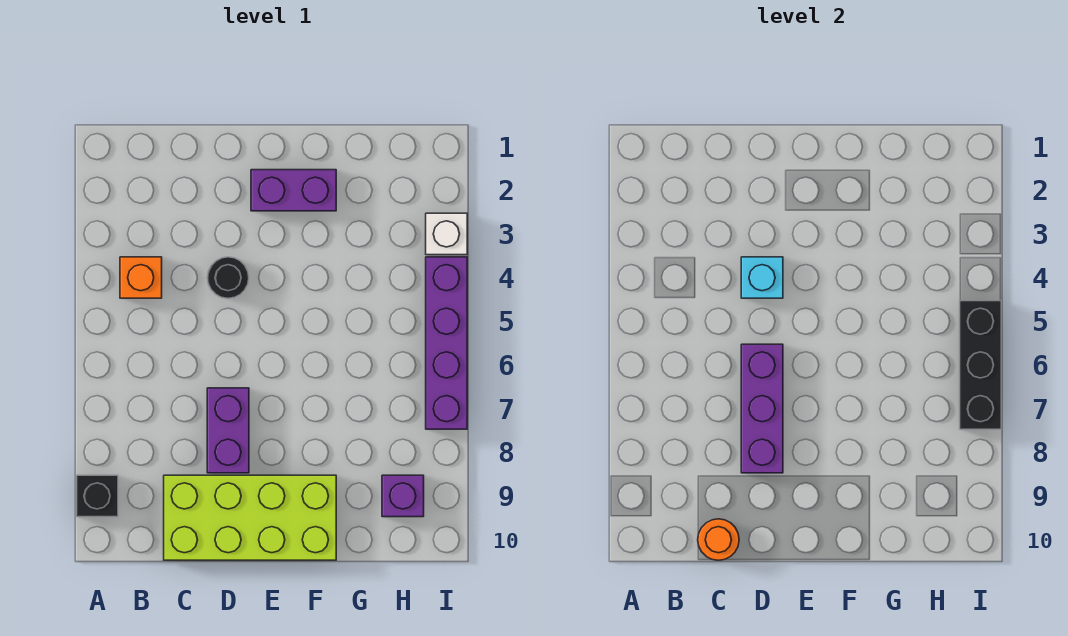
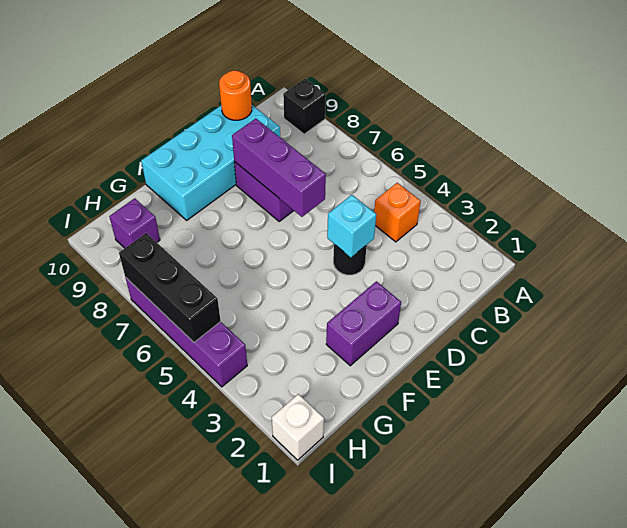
lime 2x4 brick [164,475,336,560] -> cyan 2x4 brick [141,105,280,220]
white 1x1 brick [426,213,467,255] -> white 1x1 brick moved to [272,394,324,460]

